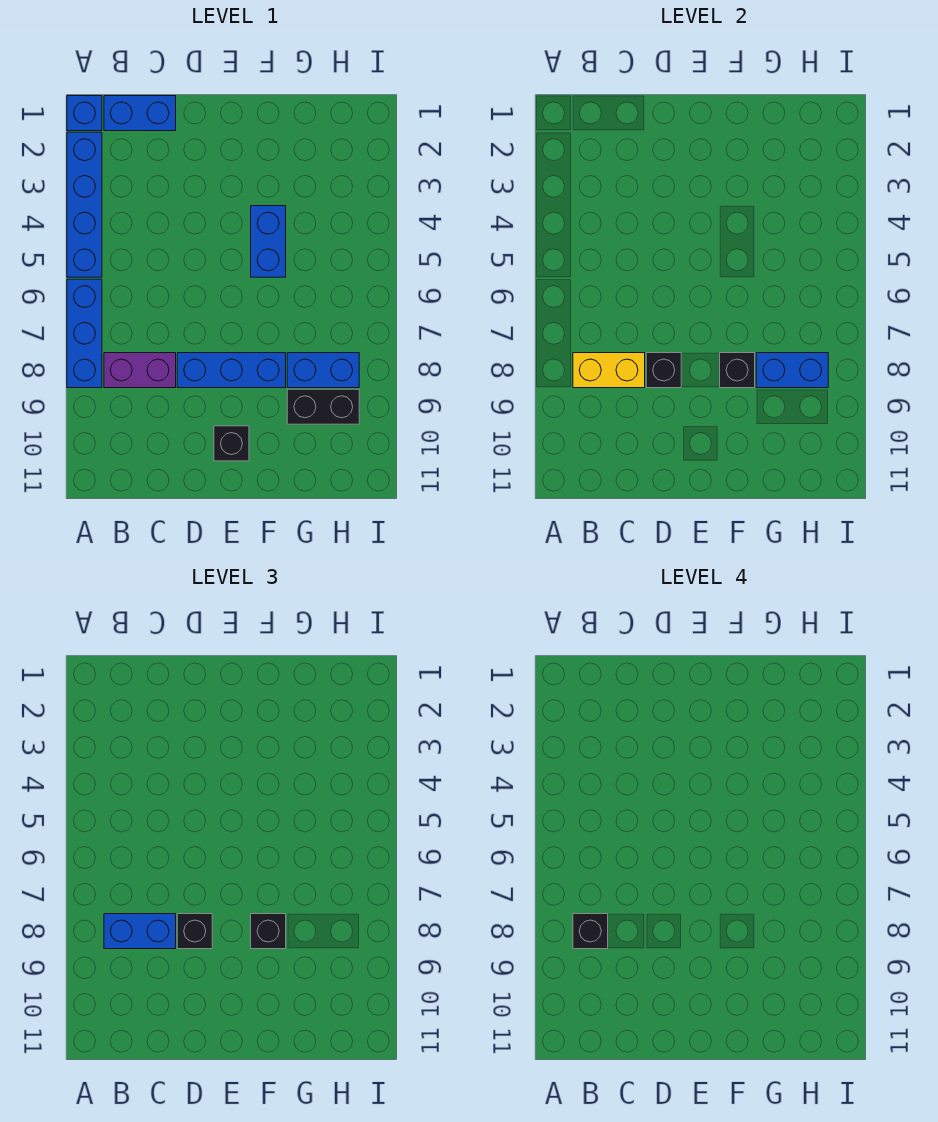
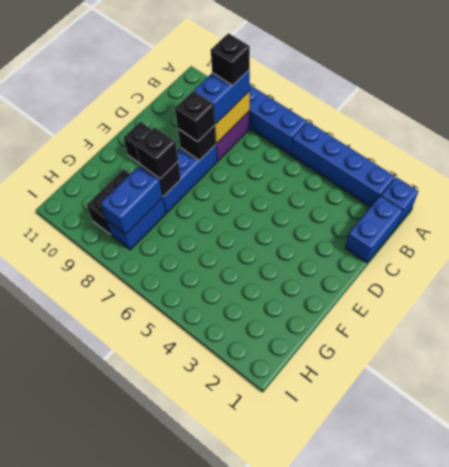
blue 1x2 brick [251,206,286,277] -> none

